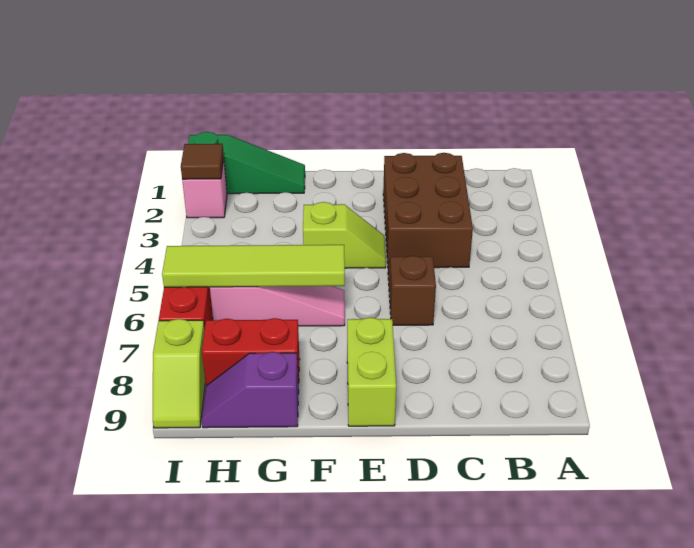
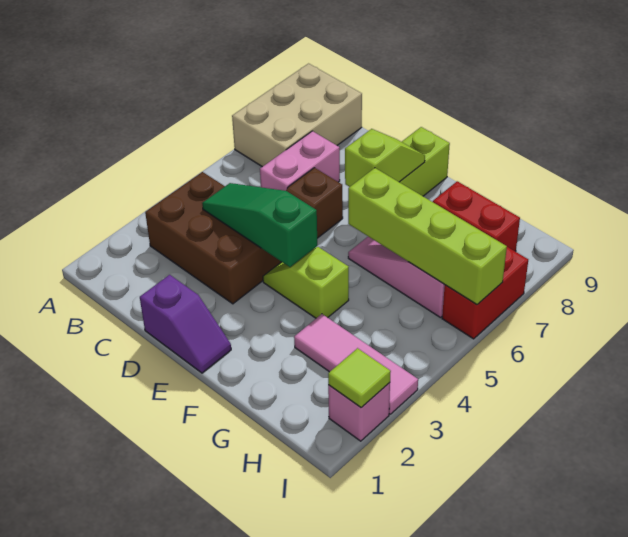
none -> tan 2x3 brick [232,64,362,167]
brown 2x3 brick [383,153,473,268] -> brown 2x3 brick turned to [145,172,281,304]
none -> pink 1x2 brick [260,131,340,191]
lime 1x4 tile [162,245,345,287] -> lime 1x4 brick [348,168,507,305]
green 1x3 slope [188,132,305,194] -> green 1x3 slope moved to [202,183,317,267]
none -> pink 1x3 tile [294,314,418,414]
purple 1x2 slope [202,352,299,428] -> purple 1x2 slope moved to [140,275,231,373]
brown 1x1 tile [181,144,224,180] -> lime 1x1 tile [328,348,391,407]
lime 1x2 slope [153,319,205,428] -> lime 1x2 slope moved to [345,129,425,187]

